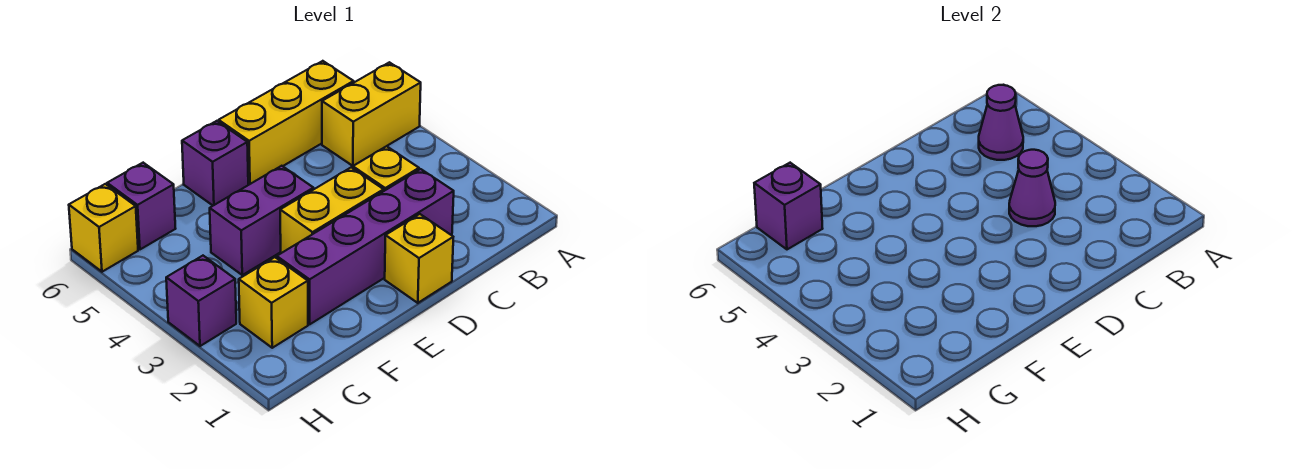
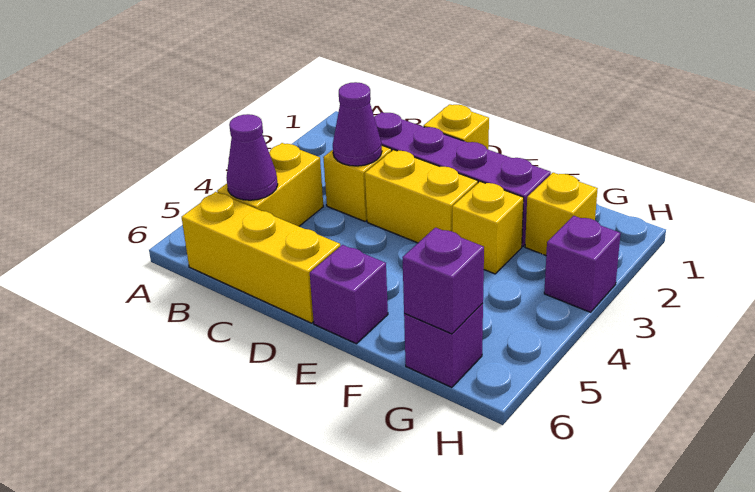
yellow 1x2 brick [322,62,421,166] -> yellow 1x2 brick turned to [217,143,323,226]
purple 1x2 brick [210,166,314,275] -> none
yellow 1x1 brick [69,184,138,272] -> yellow 1x1 brick moved to [452,181,524,274]

